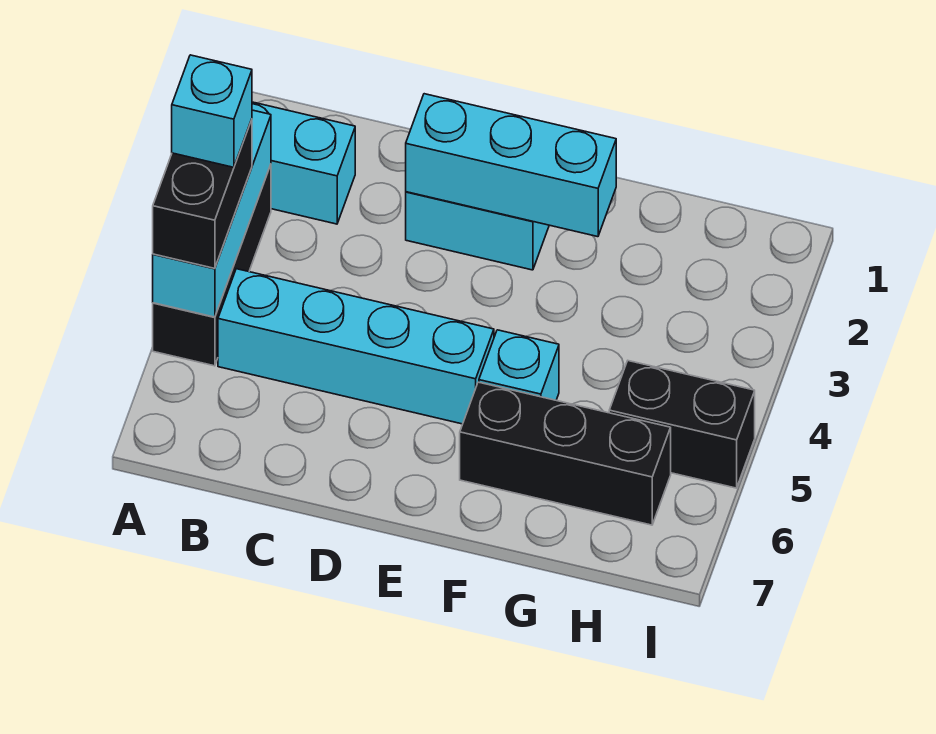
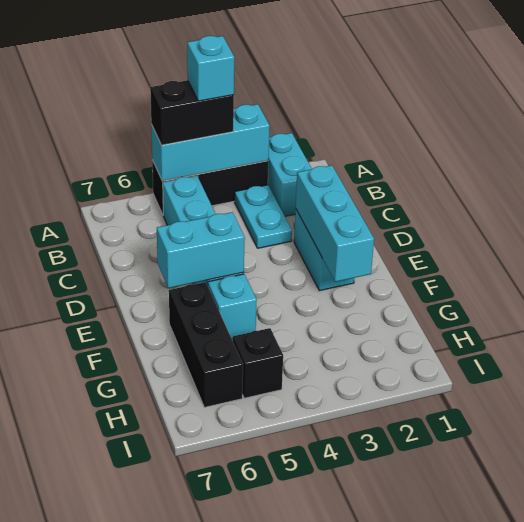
none -> cyan 1x2 plate [235,185,292,248]
none -> cyan 1x2 brick [157,212,245,288]
black 1x2 brick [609,361,755,488] -> black 1x1 brick [233,328,283,398]

